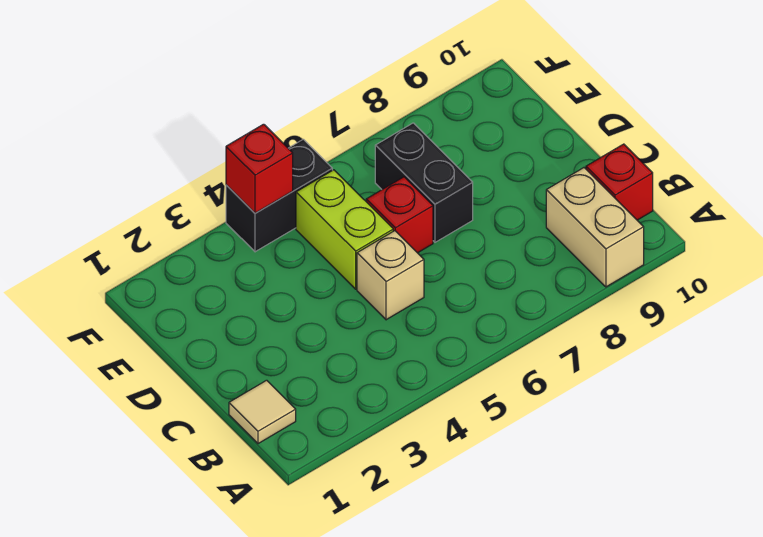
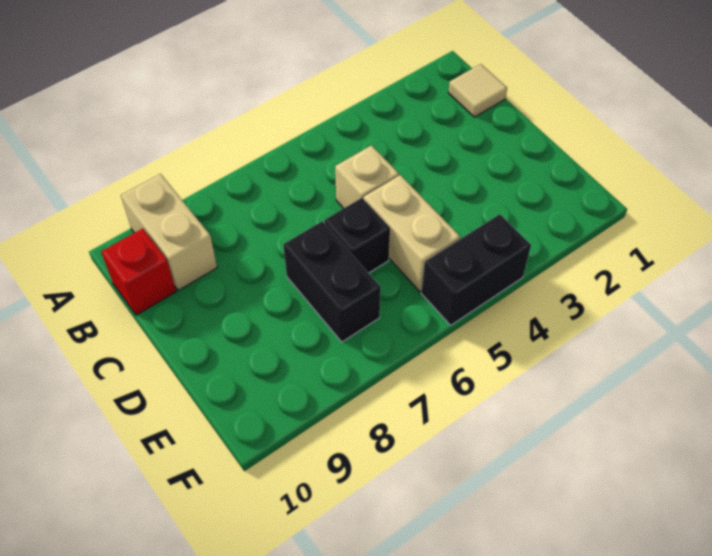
lime 1x2 brick [296,170,393,289] -> tan 1x2 brick [364,175,460,292]
red 1x1 brick [366,177,433,253] -> black 1x1 brick [324,198,390,273]
red 1x1 brick [226,124,293,213] -> none

